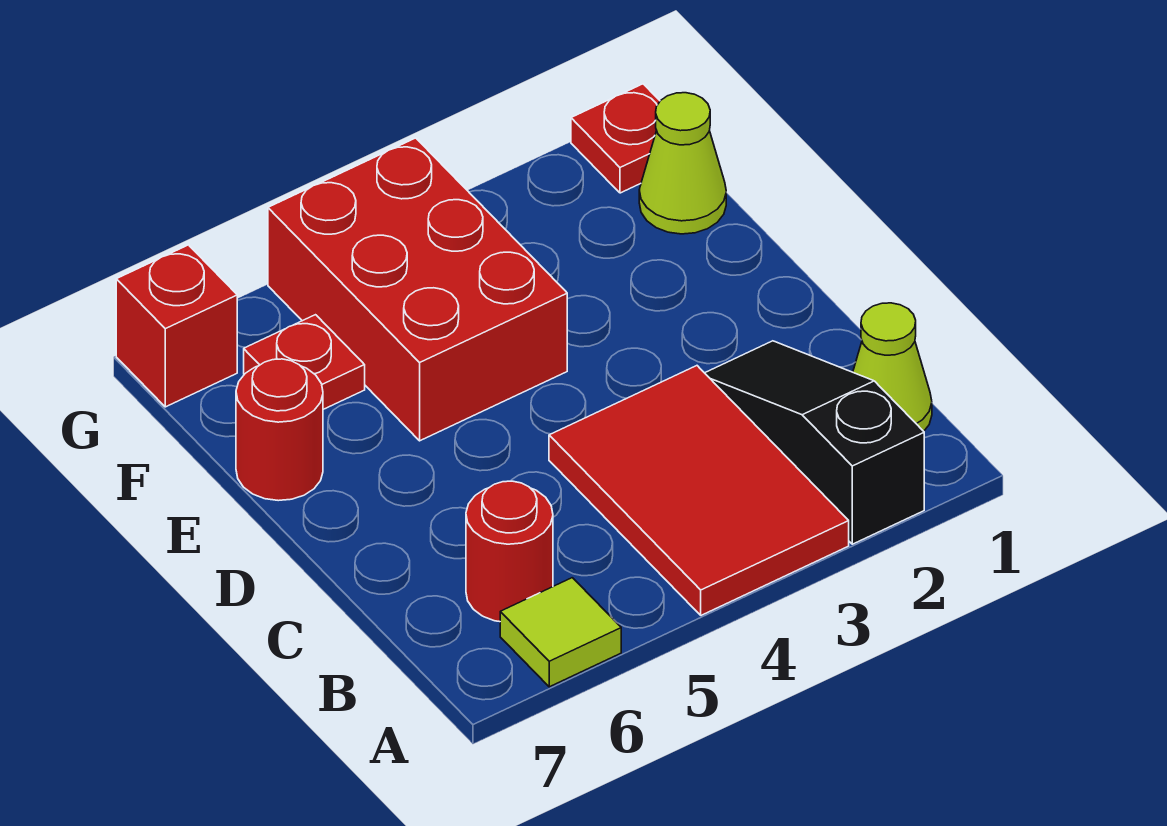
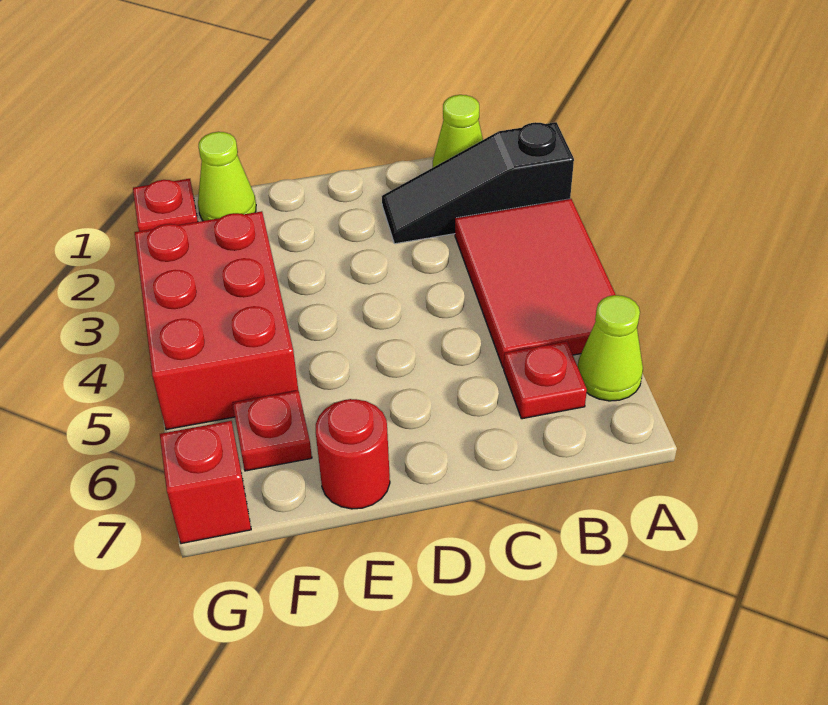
red 2x3 tile [549,366,849,615] -> red 2x3 tile turned to [455,199,616,368]
lime 1x1 tile [500,578,621,687] -> lime 1x1 cone [578,295,643,401]
red 1x1 round brick [466,481,553,622] -> red 1x1 plate [504,342,587,419]
red 2x3 brick [268,138,567,441] -> red 2x3 brick turned to [134,211,298,430]

